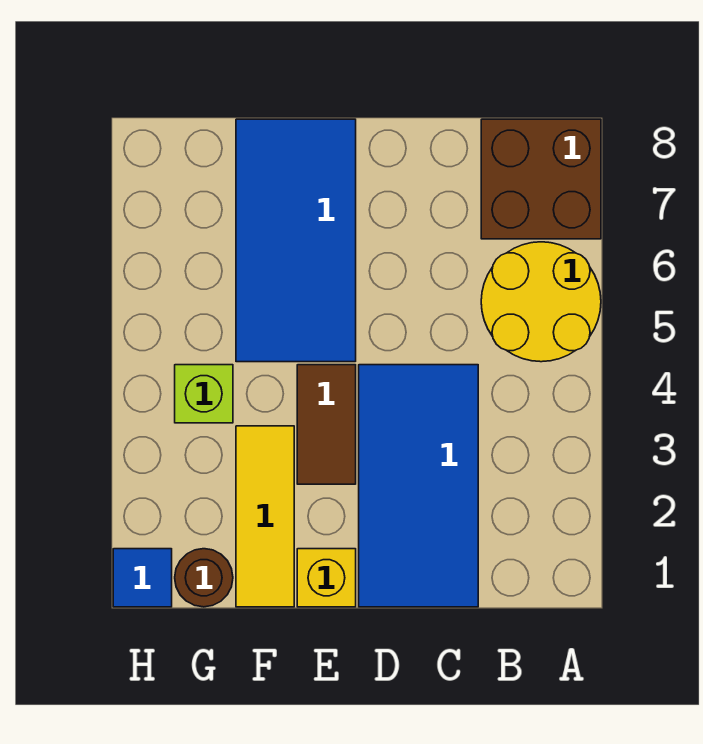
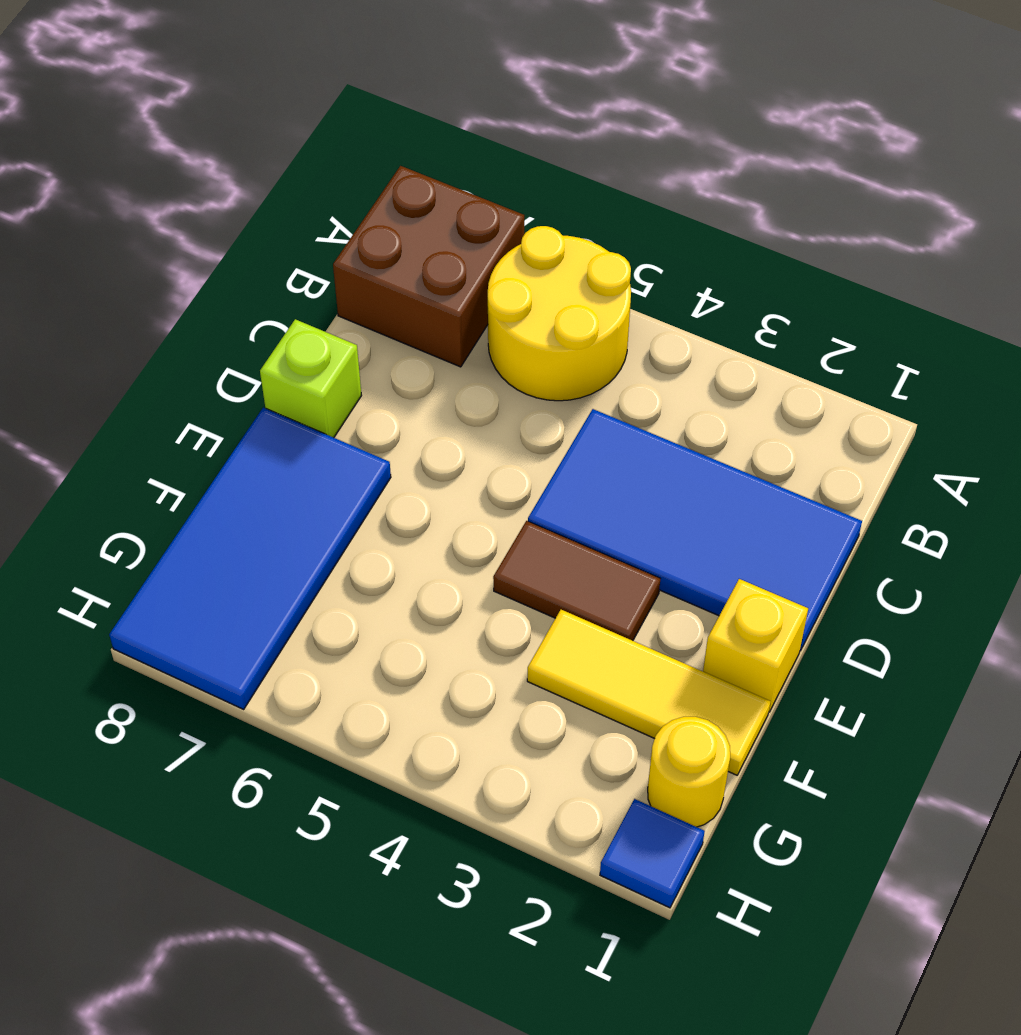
blue 2x4 tile [236,119,356,362] -> blue 2x4 tile turned to [109,407,391,709]
brown 1x1 round brick [175,549,233,607] -> yellow 1x1 round brick [648,717,730,827]
lime 1x1 brick [175,365,233,423] -> lime 1x1 brick moved to [260,319,361,438]

